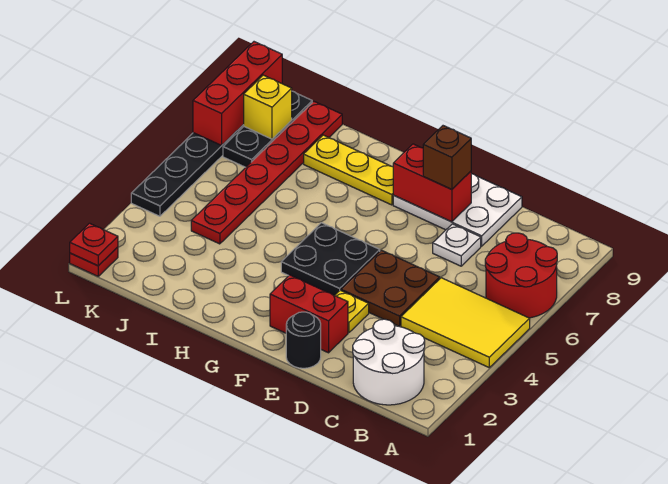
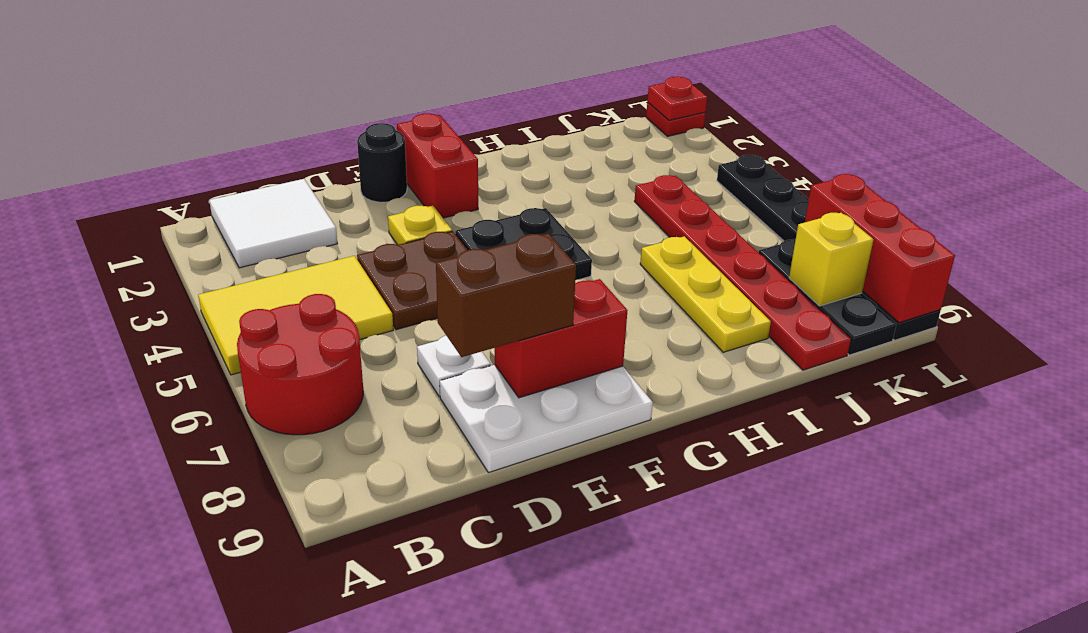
white 2x2 round brick [353,319,425,405] -> white 2x2 tile [209,179,337,268]
red 1x2 brick [270,275,348,353] -> red 1x2 brick turned to [397,113,478,218]
brown 1x1 brick [423,126,471,189] -> brown 1x2 brick [436,234,576,357]
yellow 1x3 plate [304,135,394,205] -> yellow 1x3 plate turned to [640,236,771,352]

